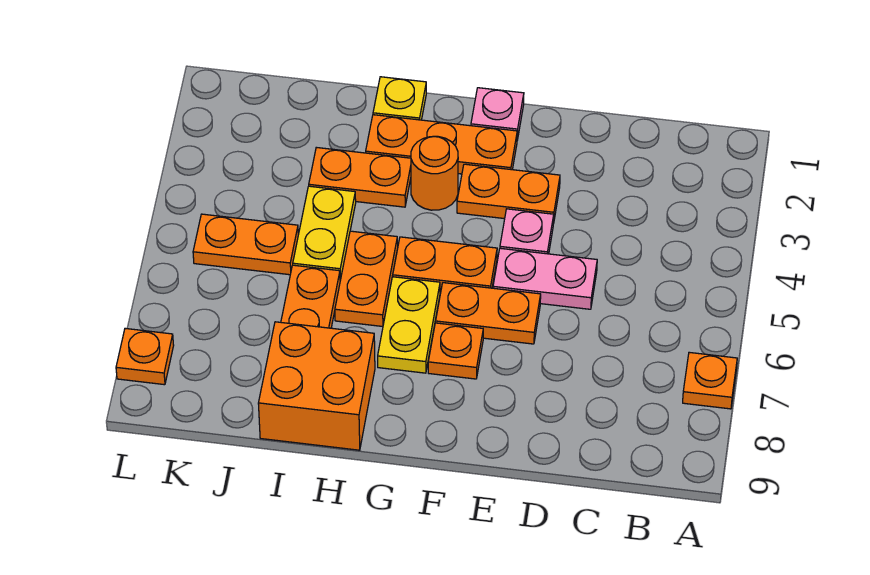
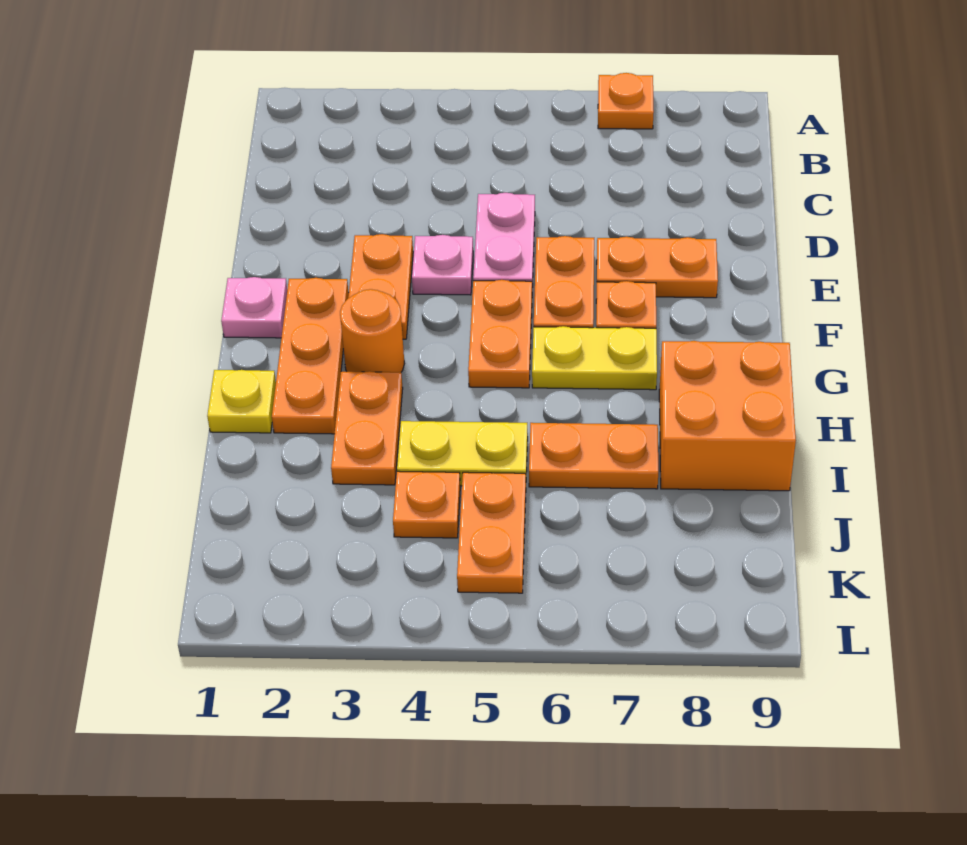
orange 1x2 plate [335,231,398,326] -> orange 1x2 plate moved to [597,237,718,298]
orange 1x1 plate [116,328,174,385] -> orange 1x1 plate moved to [393,471,460,538]

